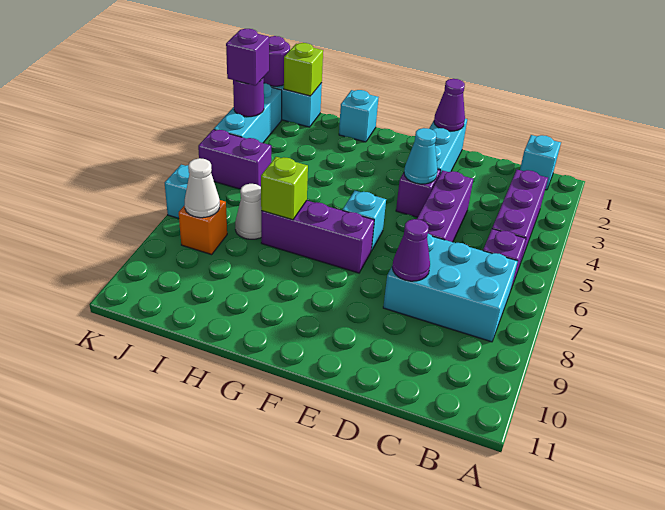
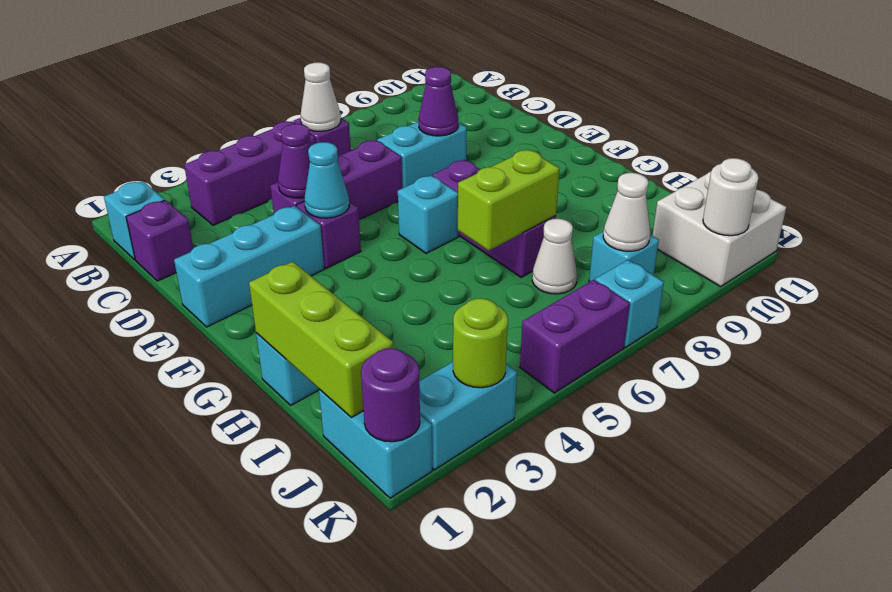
none -> white 1x1 cone [300,62,341,131]
cyan 2x3 brick [383,234,518,342] -> cyan 1x2 brick [377,122,467,188]
purple 1x1 cone [434,79,465,131] -> purple 1x1 cone moved to [278,124,311,198]
lime 1x1 brick [261,157,308,220] -> lime 1x2 brick [458,150,560,251]
lime 1x1 brick [284,43,323,96] -> lime 1x3 brick [249,262,393,418]
purple 1x2 brick [198,129,271,189] -> purple 1x2 brick turned to [520,280,630,393]
orange 1x1 brick [179,200,227,255] -> cyan 1x1 brick [589,231,659,282]
none -> white 2x2 brick [652,172,786,286]
cyan 1x3 brick [214,83,282,143] -> cyan 1x2 brick [419,362,517,470]
purple 1x1 round brick [233,77,264,117] -> lime 1x1 round brick [453,298,508,388]
purple 1x1 brick [226,29,269,86] -> purple 1x1 brick moved to [126,200,193,281]
none -> white 1x1 round brick [703,158,759,236]

